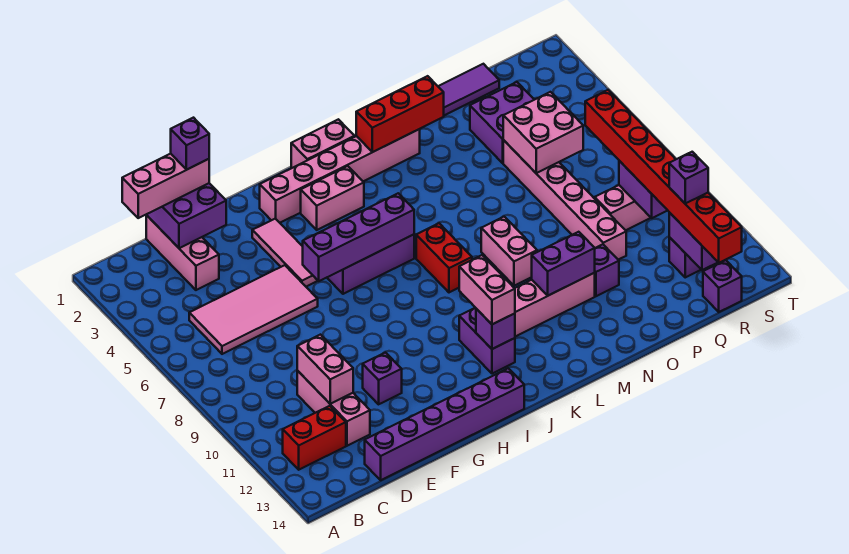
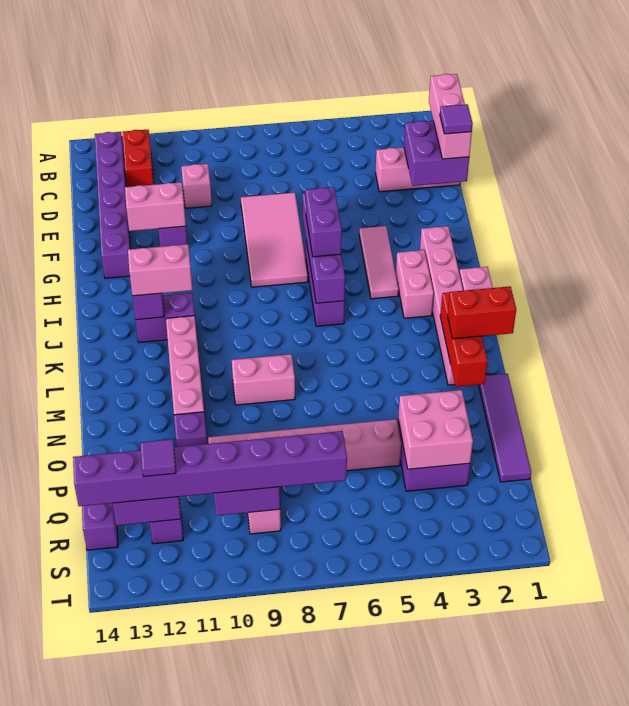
pink 2x4 tile [189,265,318,354] -> pink 2x4 tile moved to [241,192,308,287]
pink 1x3 brick [297,371,370,446] -> pink 1x1 brick [181,164,212,208]
pink 1x2 brick [297,335,353,404] -> pink 1x2 brick moved to [125,182,186,231]
purple 1x6 brick [365,368,524,480] -> purple 1x6 brick moved to [95,132,130,278]
purple 1x1 brick [171,118,209,170] -> purple 1x1 tile [440,104,473,134]
pink 1x3 tile [252,219,318,287] -> pink 1x3 tile turned to [359,226,399,299]
red 1x2 brick [416,223,472,292] -> red 1x2 brick moved to [448,286,516,339]
purple 1x2 brick [532,232,595,296] -> purple 1x2 brick moved to [306,187,342,257]
pink 2x2 brick [503,92,583,173] -> pink 2x2 brick moved to [398,390,473,469]
red 1x8 brick [585,90,742,263] -> purple 1x8 brick [73,431,347,506]
purple 1x1 brick [669,152,708,203] -> purple 1x1 tile [141,439,176,477]

